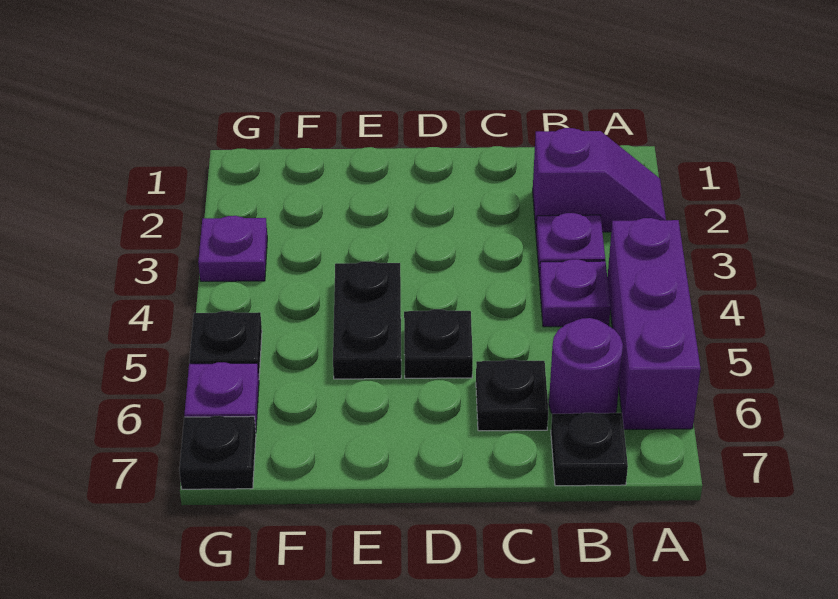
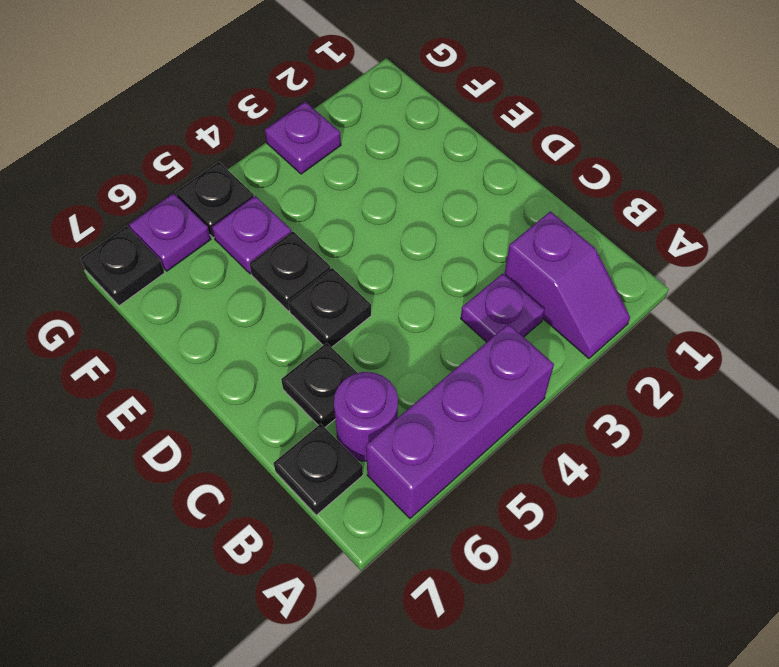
purple 1x1 plate [539,259,611,327] -> purple 1x1 plate moved to [212,196,291,274]
black 1x2 plate [333,261,401,379] -> black 1x1 plate [249,231,330,311]

